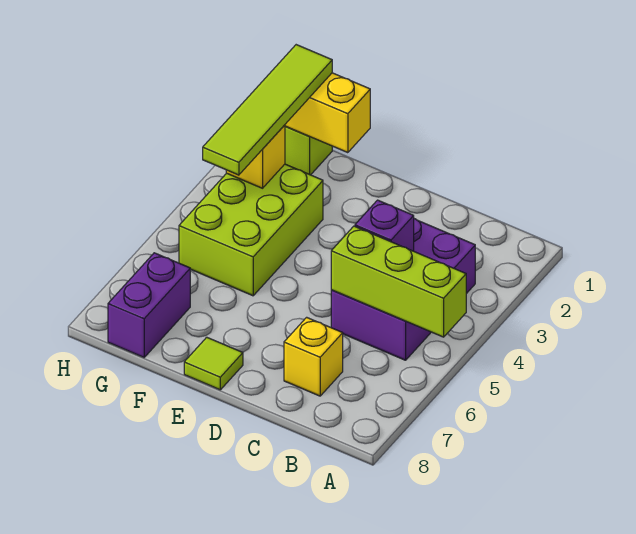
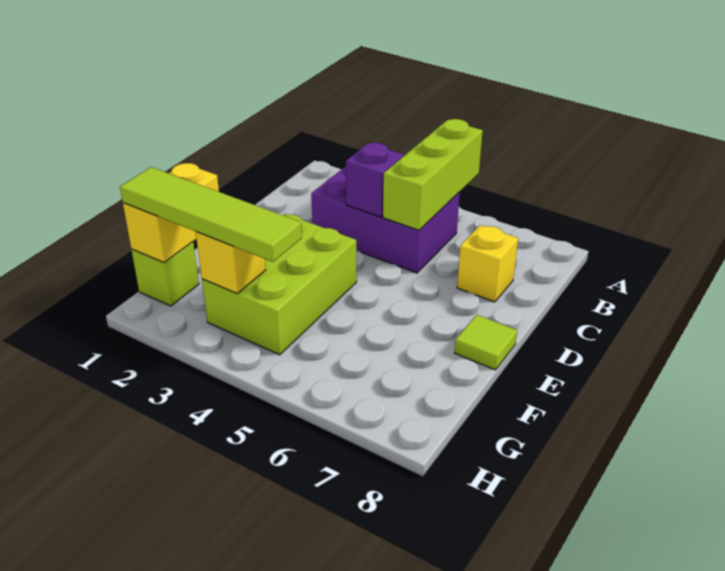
lime 2x3 brick [179,164,323,296] -> lime 2x3 brick turned to [202,214,357,355]
purple 1x2 brick [108,253,190,357] -> none

